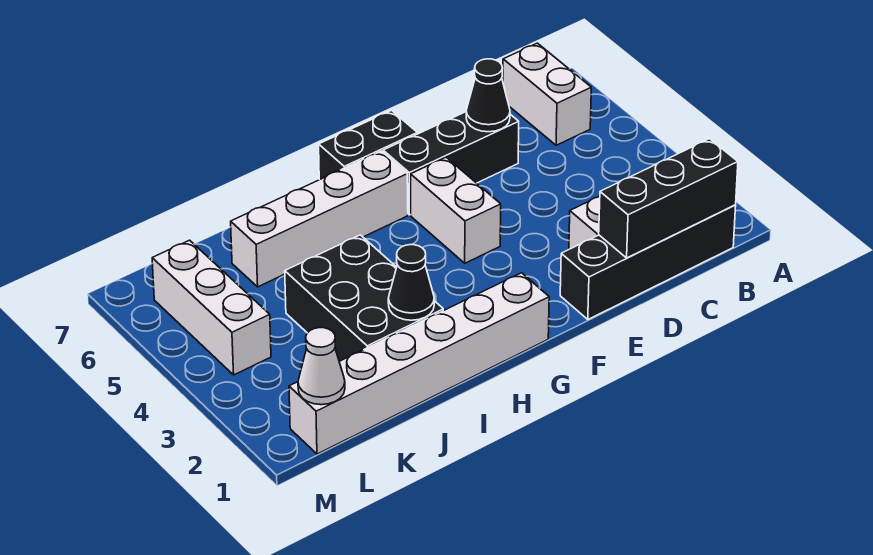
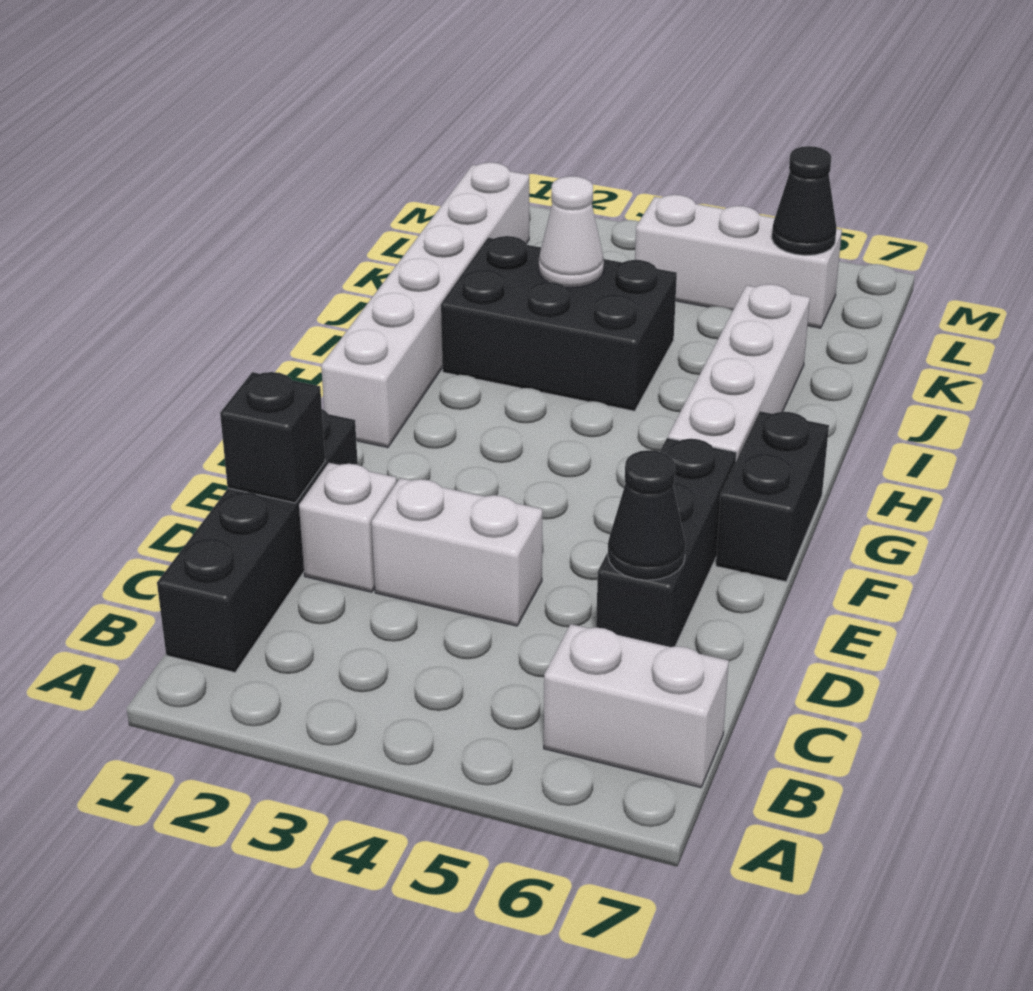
black 1x3 brick [599,139,738,258] -> black 1x1 brick [220,372,325,503]
white 1x2 brick [411,157,501,263] -> white 1x2 brick moved to [372,478,542,626]
black 1x1 cone [388,245,434,320] -> black 1x1 cone moved to [772,146,837,256]
white 1x1 cone [298,328,345,405] -> white 1x1 cone moved to [539,176,604,288]

